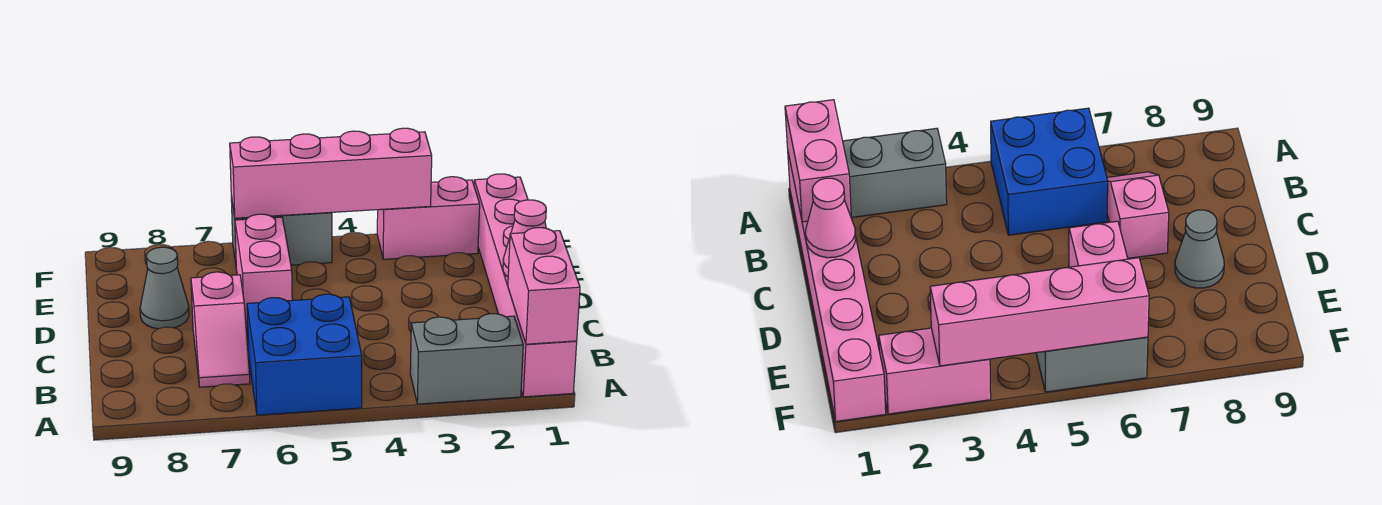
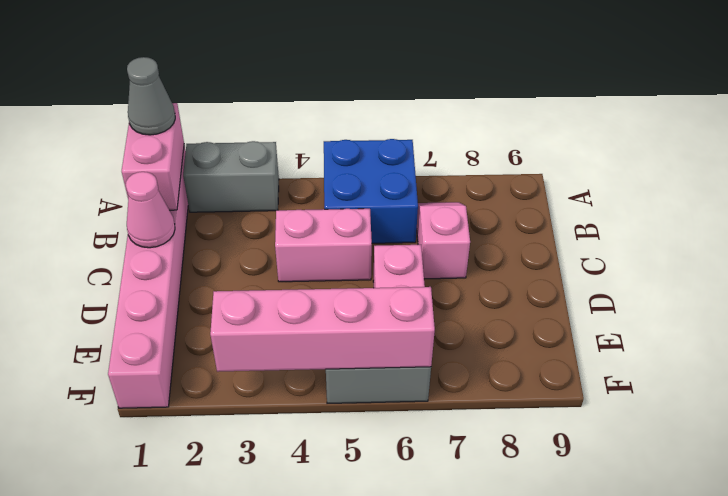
grey 1x1 cone [140,247,189,329] -> grey 1x1 cone moved to [127,57,175,135]
pink 1x2 brick [377,177,480,259] -> pink 1x2 brick moved to [275,209,372,282]

